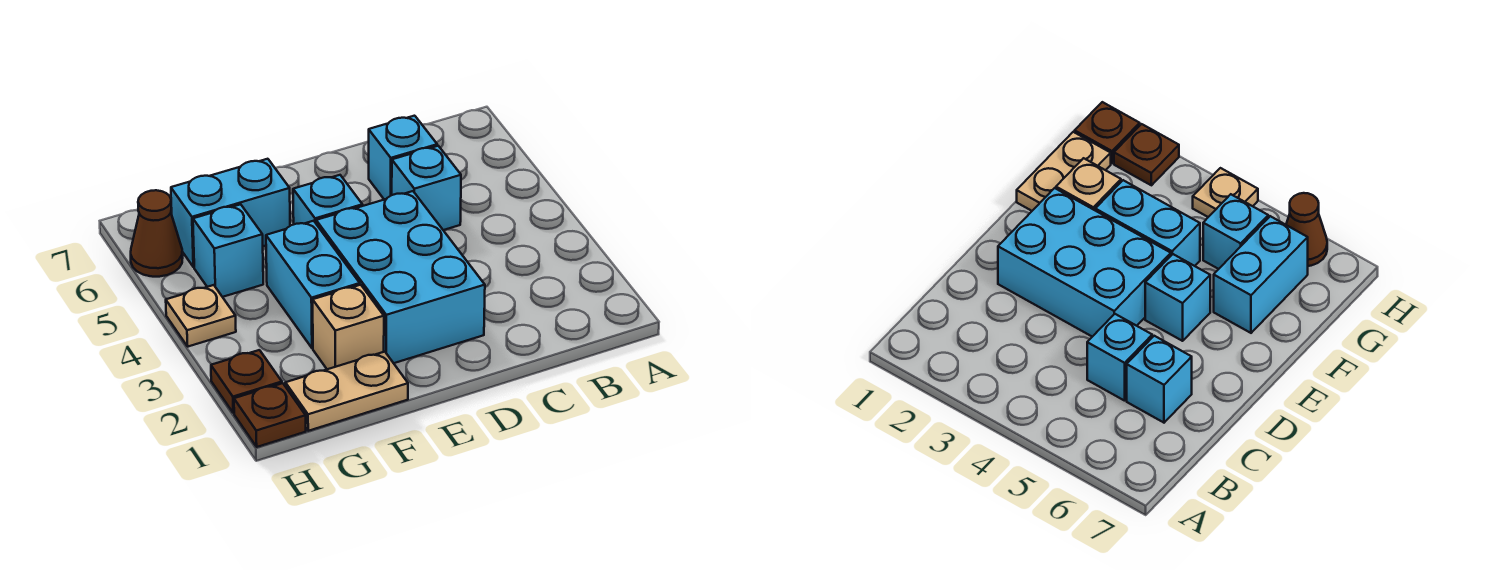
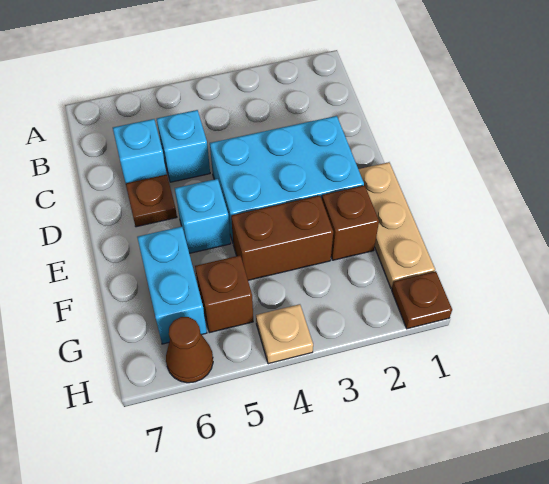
tan 1x2 plate [285,352,408,431] -> tan 1x3 plate [358,162,435,288]
tan 1x1 brick [313,285,384,369] -> brown 1x1 brick [322,185,379,260]
cyan 1x2 brick [266,221,360,348] -> brown 1x2 brick [231,196,333,280]
cyan 1x1 brick [193,204,263,297] -> brown 1x1 brick [195,256,253,333]
brown 1x1 plate [211,350,282,413] -> brown 1x1 plate moved to [126,175,177,227]

